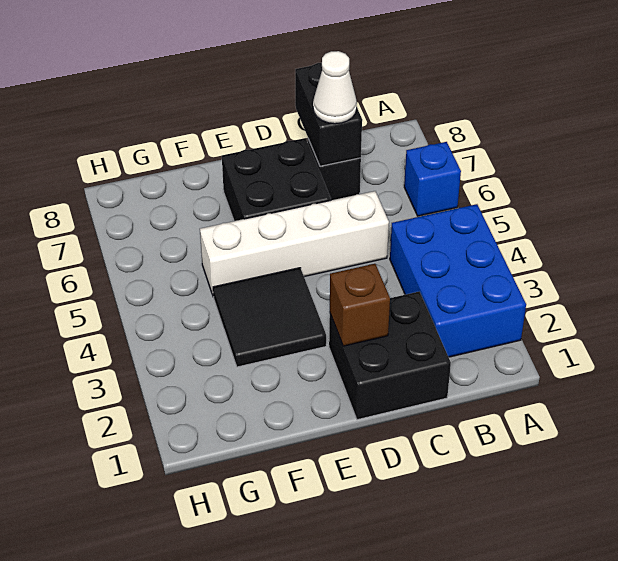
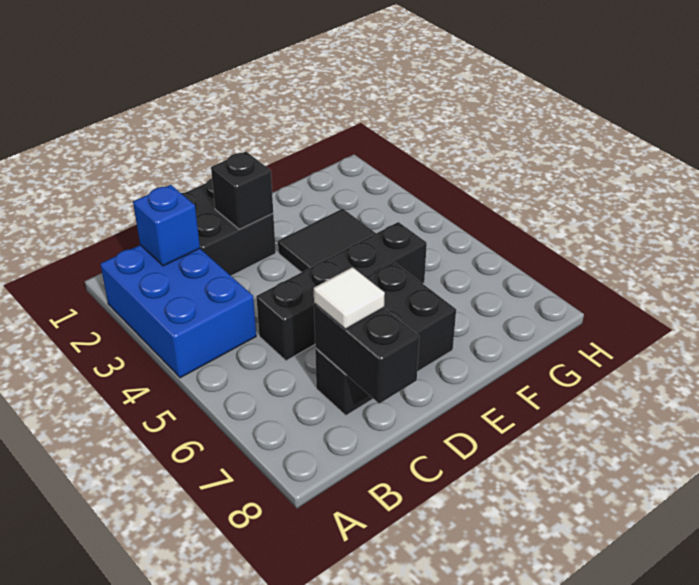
blue 1x1 brick [404,142,461,216] -> blue 1x1 brick moved to [133,185,200,266]
white 1x4 brick [200,191,389,295] -> black 1x4 brick [256,222,427,361]
white 1x1 cone [313,51,357,124] -> white 1x1 tile [314,267,385,329]
brown 1x1 brick [330,264,390,346] -> black 1x1 brick [211,152,273,229]

